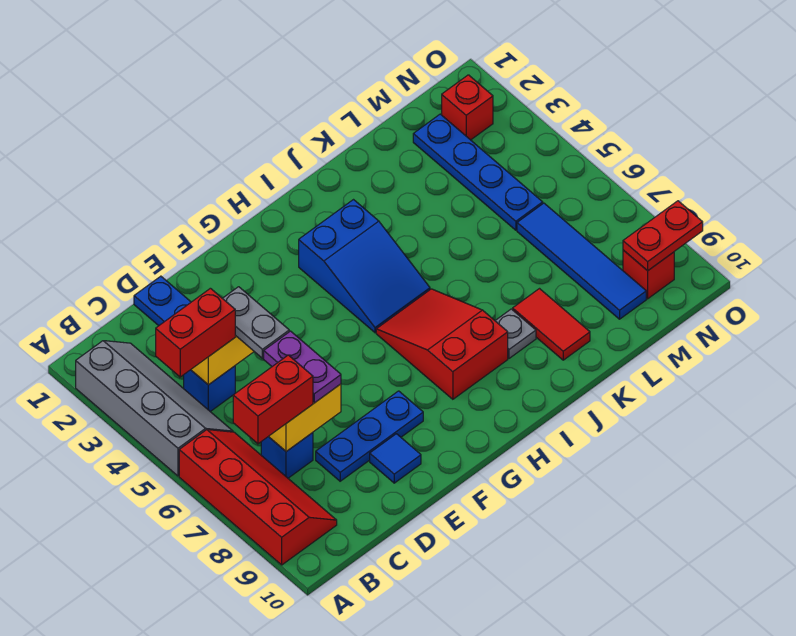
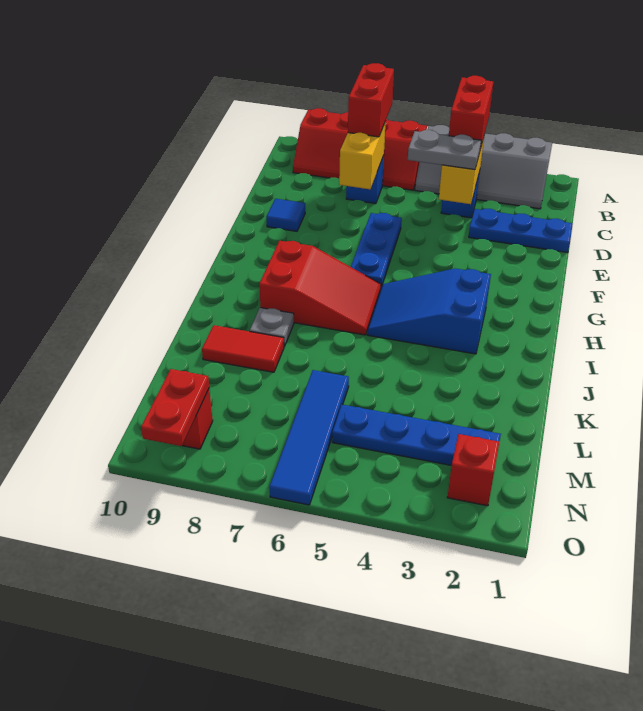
purple 1x2 plate [264,331,341,403] -> none
blue 1x3 plate [316,391,423,481] -> blue 1x3 plate moved to [351,213,402,287]
blue 1x4 tile [517,203,646,319] -> blue 1x4 tile turned to [269,370,349,505]

